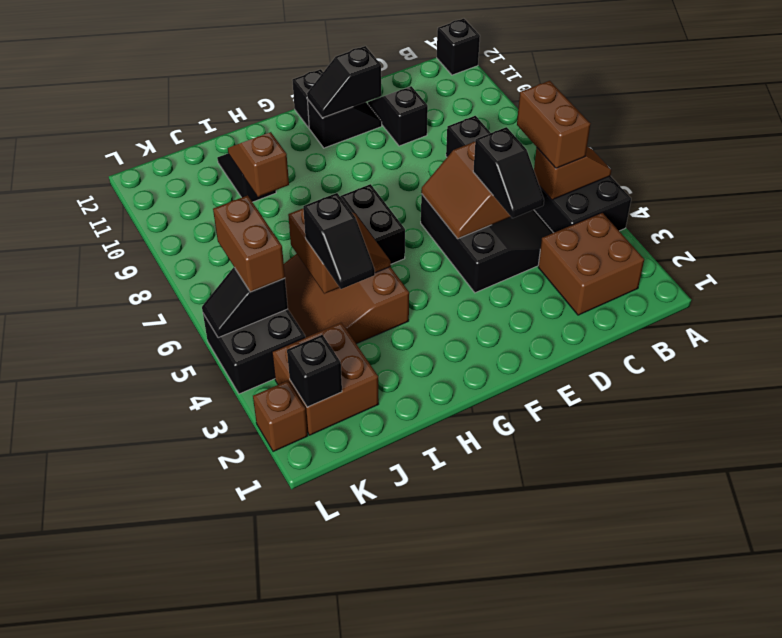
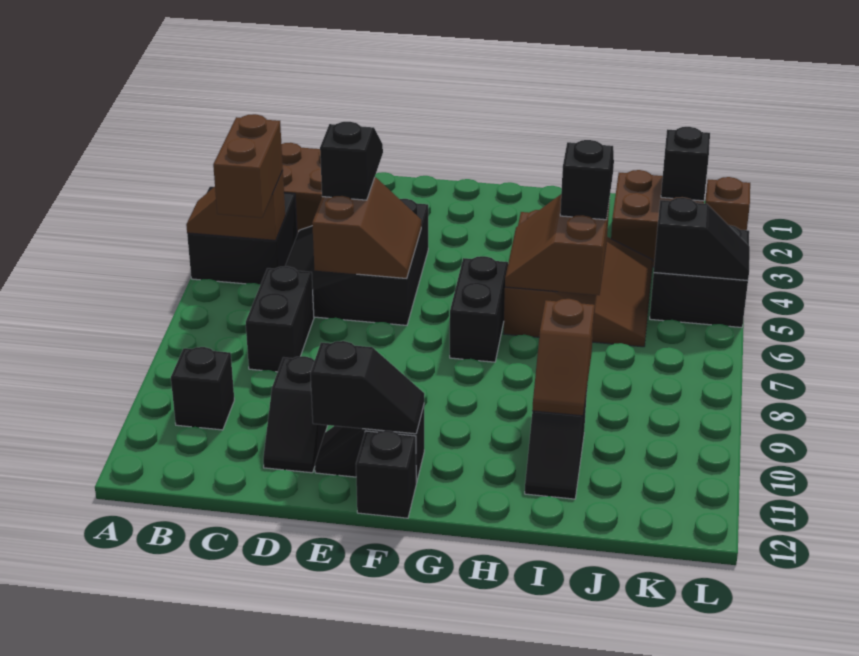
black 1x1 brick [437,19,480,75] -> black 1x1 brick moved to [171,347,234,430]
brown 1x2 brick [213,195,285,292] -> none

